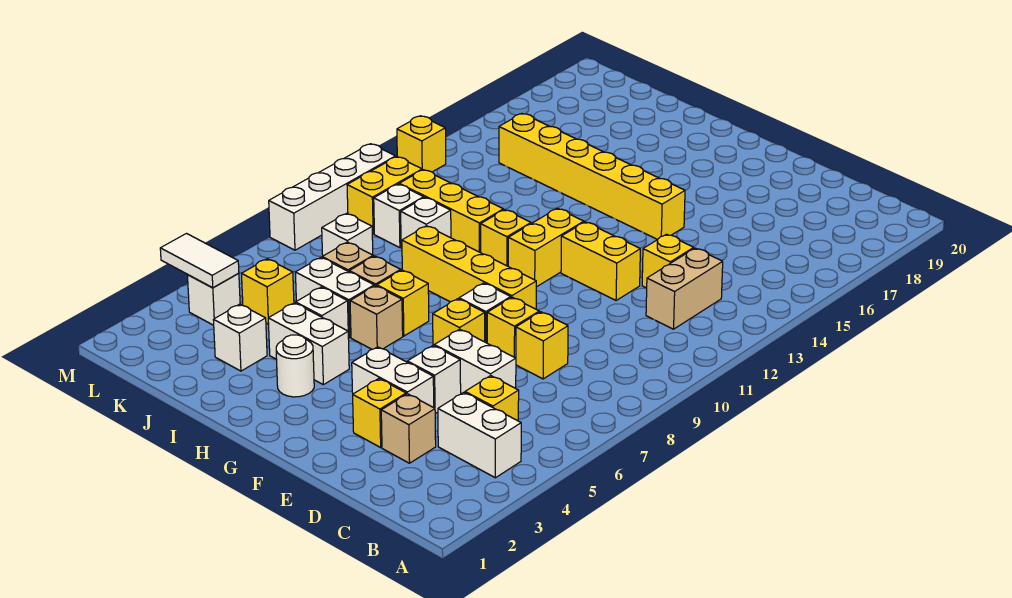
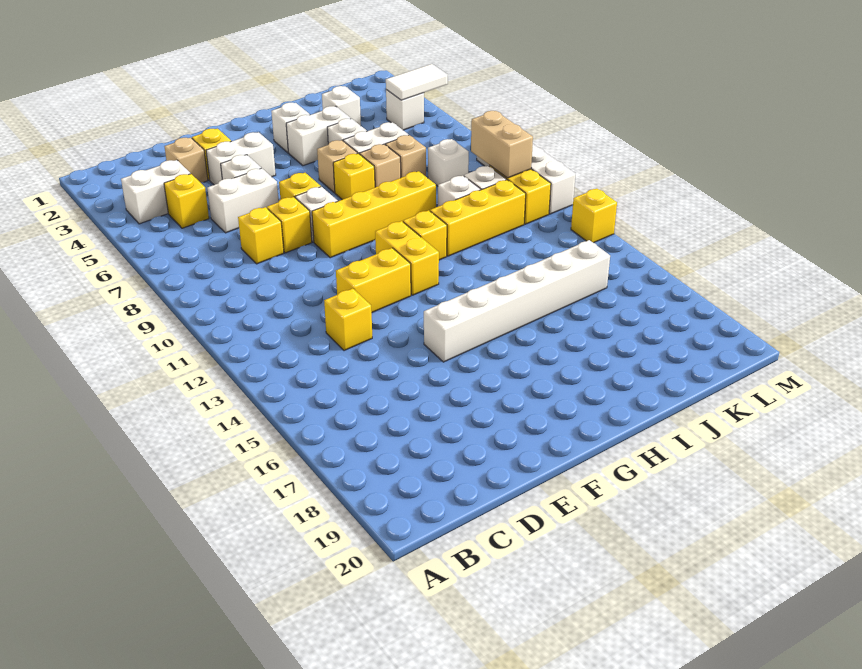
tan 1x2 brick [646,248,723,329] -> tan 1x2 brick moved to [471,111,533,178]
yellow 1x6 brick [499,114,685,240] -> white 1x6 brick [424,240,610,362]
white 1x1 round brick [276,335,314,397] -> white 1x1 brick [271,103,310,153]
yellow 1x1 brick [242,259,294,325] -> none

